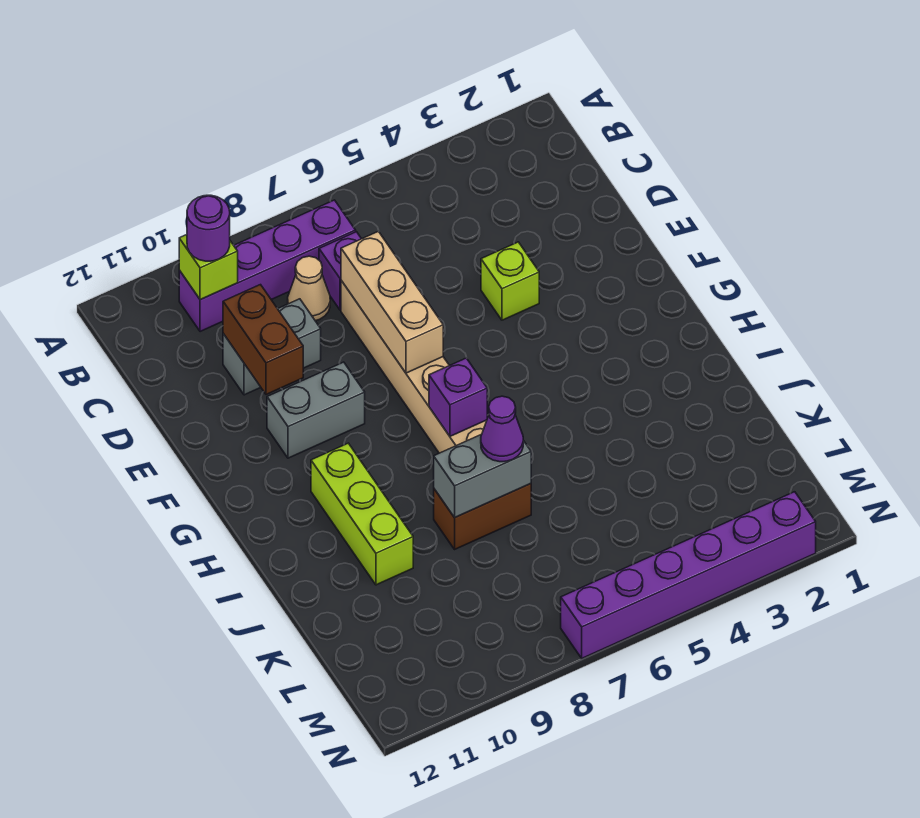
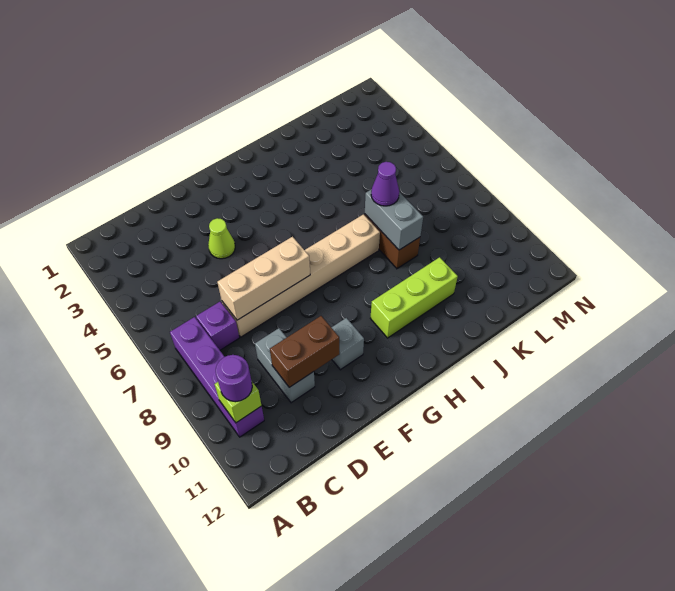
tan 1x1 cone [288,256,330,321] -> none
lime 1x1 brick [481,242,539,320] -> lime 1x1 cone [208,218,235,259]
grey 1x2 brick [267,362,365,458] -> grey 1x1 brick [331,318,364,370]
purple 1x1 brick [429,358,487,436] -> none
purple 1x6 brick [561,492,816,658] -> none

